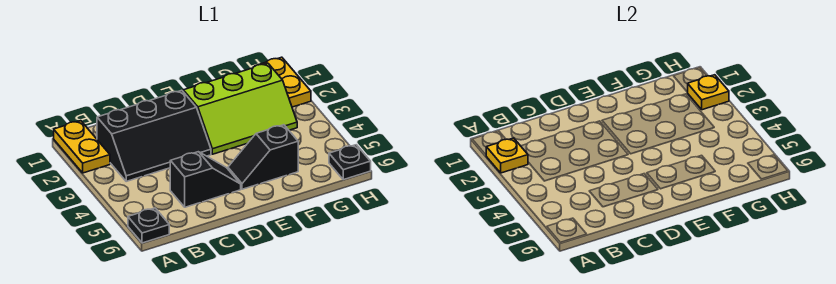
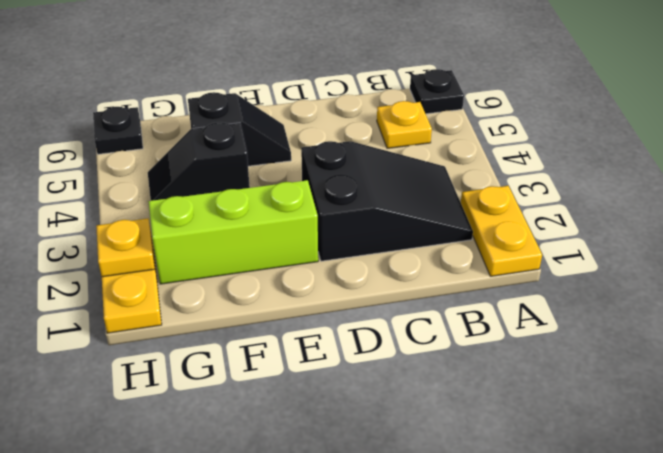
yellow 1x1 plate [486,138,528,173] -> yellow 1x1 plate moved to [377,101,432,148]
black 2x3 slope [97,90,211,181] -> black 2x3 slope turned to [301,141,473,261]
black 1x2 slope [170,152,241,207] -> black 1x2 slope moved to [148,122,250,201]

